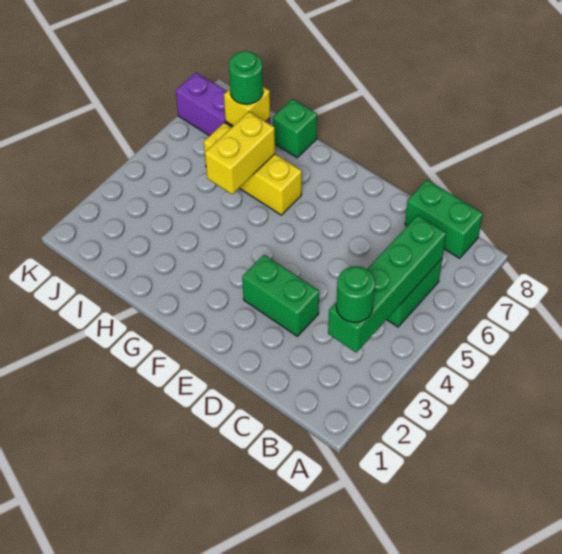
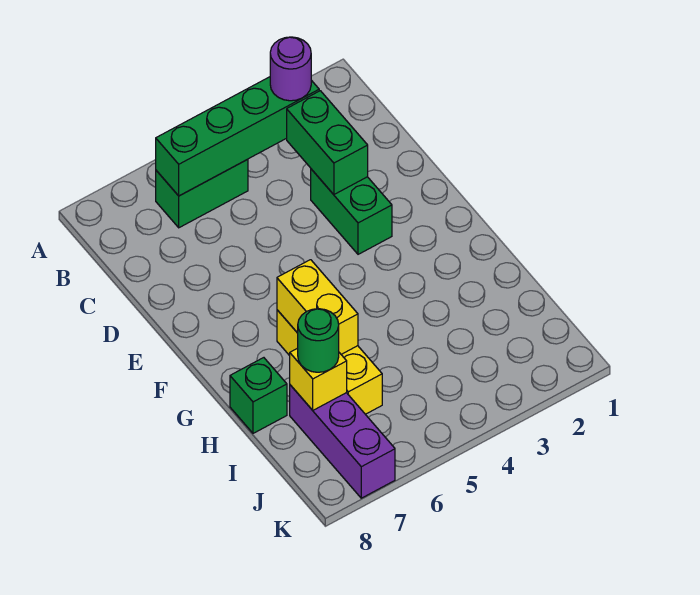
green 1x1 round brick [336,266,375,322] -> purple 1x1 round brick [270,37,311,101]
green 1x2 brick [405,180,483,258] -> green 1x2 brick moved to [287,91,368,194]
yellow 1x2 brick [205,112,275,194] -> yellow 1x2 brick turned to [277,260,358,354]

